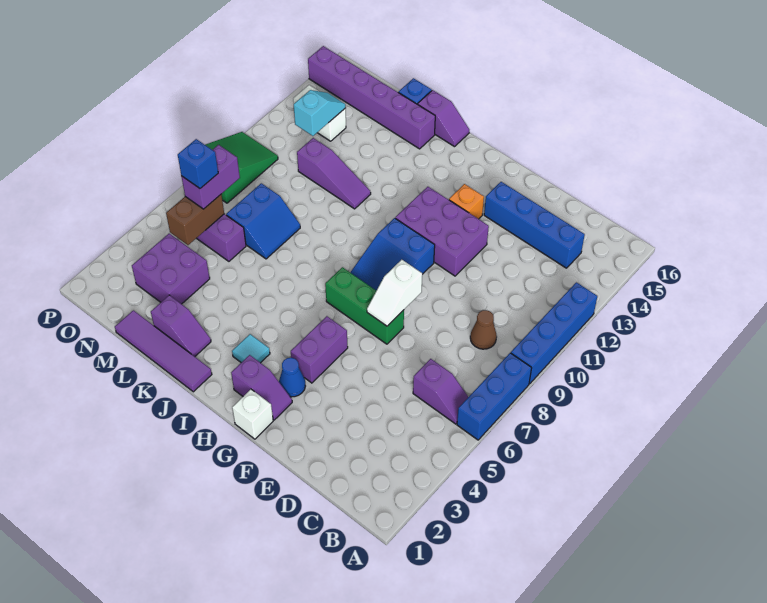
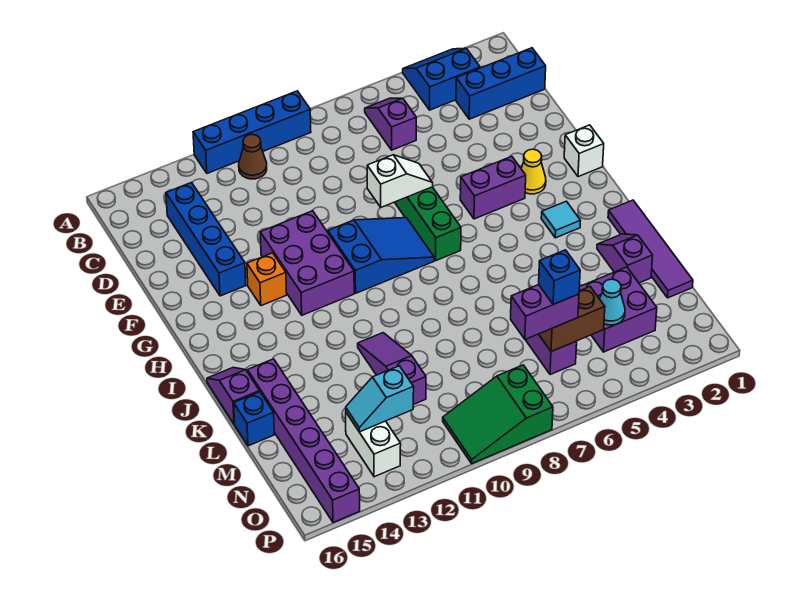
blue 1x3 brick [457,353,532,440] -> blue 1x3 brick moved to [456,48,546,119]
brown 1x1 cone [470,310,497,349] -> brown 1x1 cone moved to [239,134,267,179]
purple 1x2 slope [231,355,292,420] -> none
blue 1x1 cone [279,358,305,397] -> yellow 1x1 cone [521,149,546,194]
blue 2x2 slope [226,183,300,259] -> blue 2x2 slope moved to [403,48,480,110]
none -> cyan 1x1 cone [600,279,625,325]

